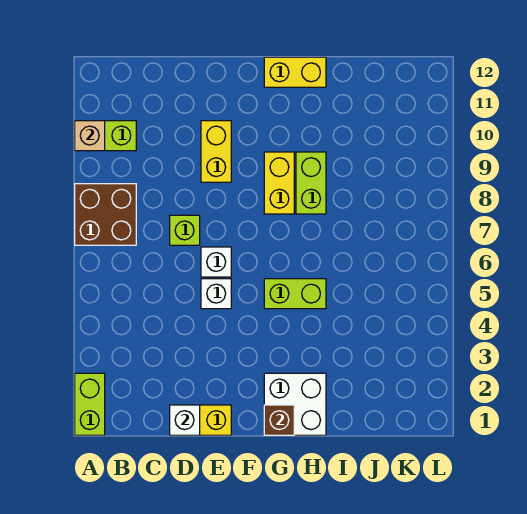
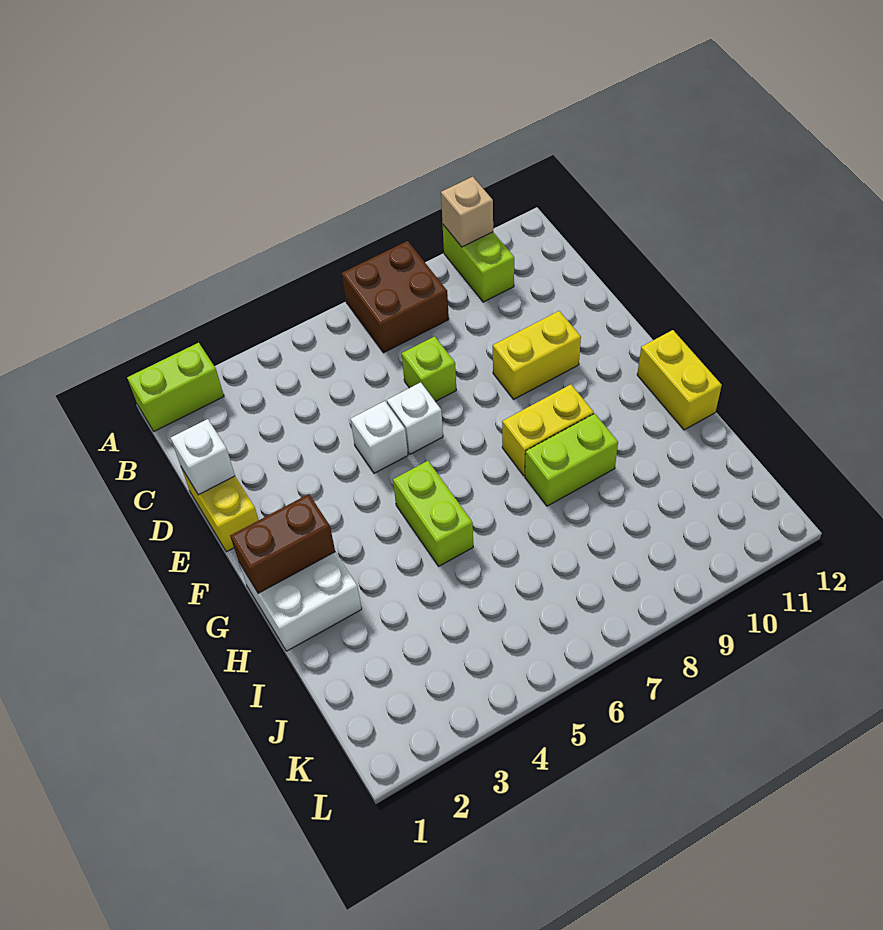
brown 1x1 brick [264,405,294,435] -> brown 1x2 brick [230,494,335,593]

